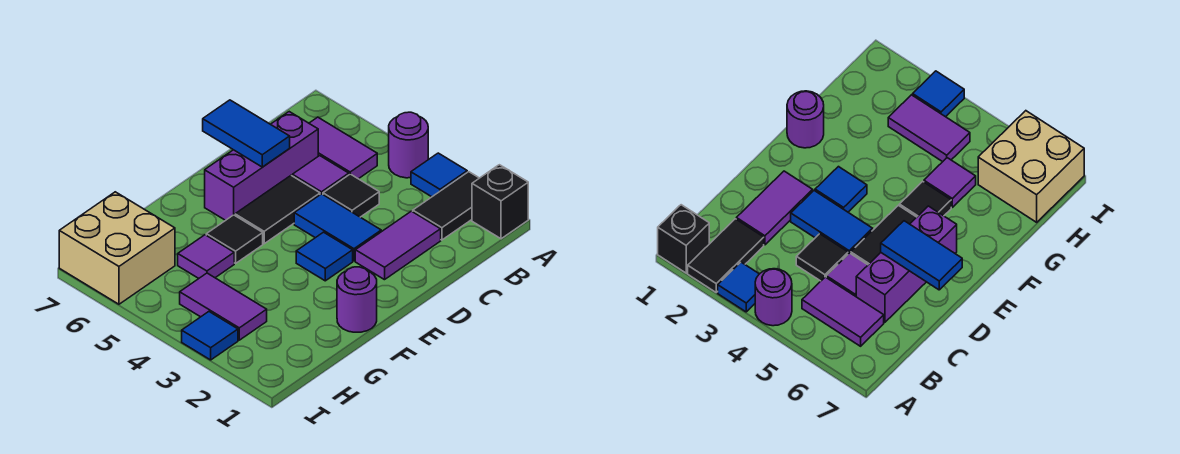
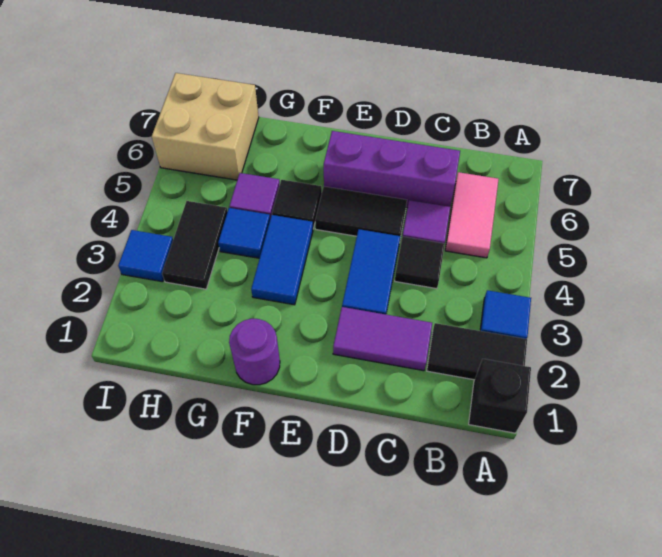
purple 1x1 round brick [389,112,428,178] -> none
purple 1x2 tile [309,117,377,179] -> pink 1x2 tile [445,172,499,258]
blue 1x2 tile [203,100,290,167] -> blue 1x2 tile moved to [251,215,313,305]
blue 1x1 tile [296,232,353,281] -> blue 1x1 tile moved to [218,208,270,258]
purple 1x2 tile [180,273,267,340] -> black 1x2 tile [162,201,228,289]

